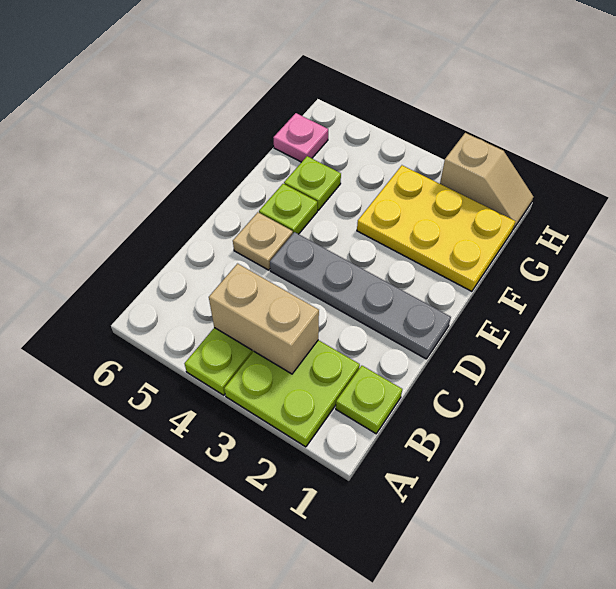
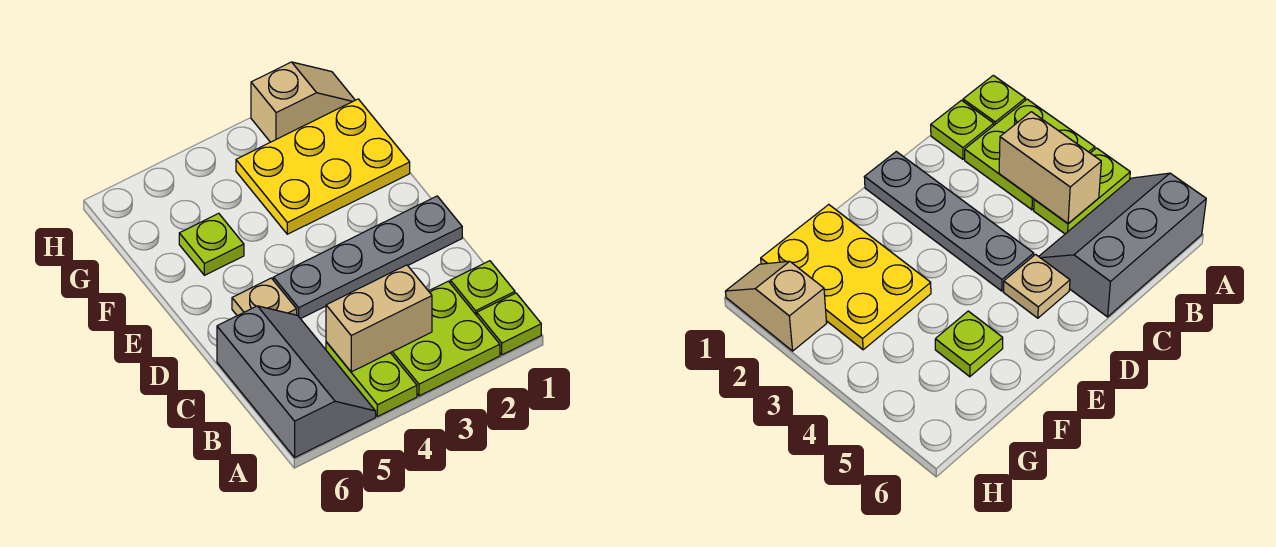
none -> grey 2x3 slope [217,306,376,457]
lime 1x1 plate [259,184,317,234] -> lime 1x1 plate moved to [477,293,541,355]
pink 1x1 plate [273,113,328,162] -> none

